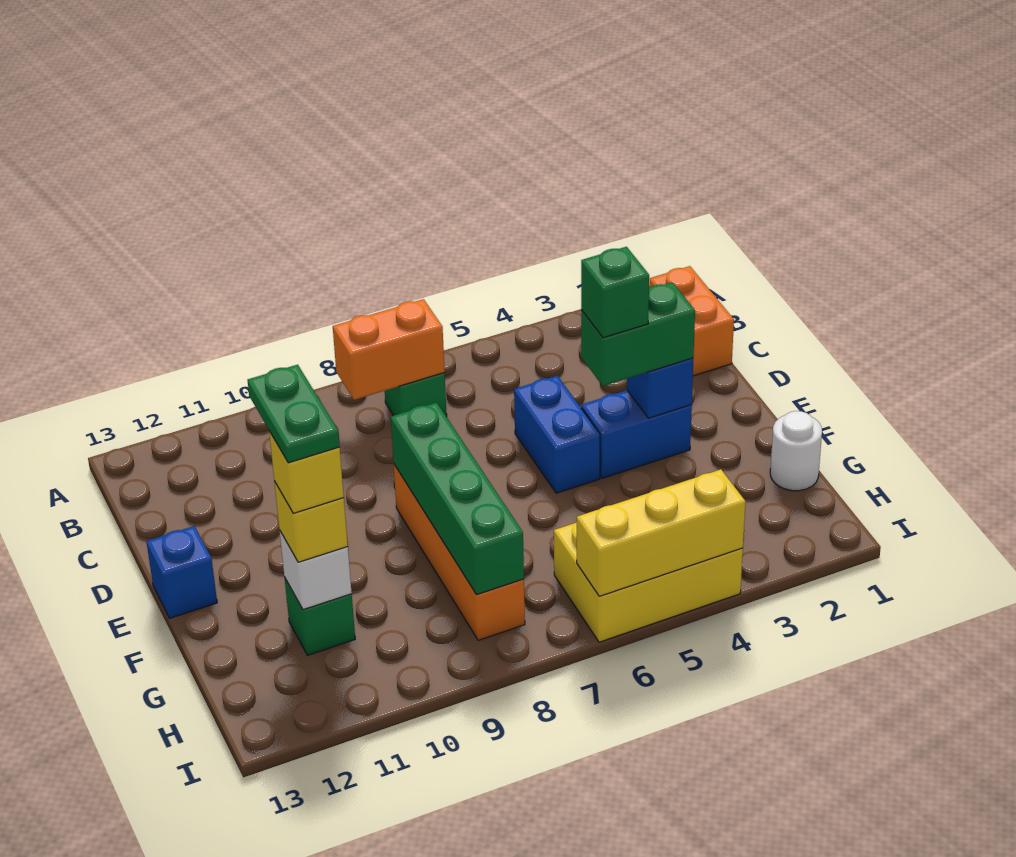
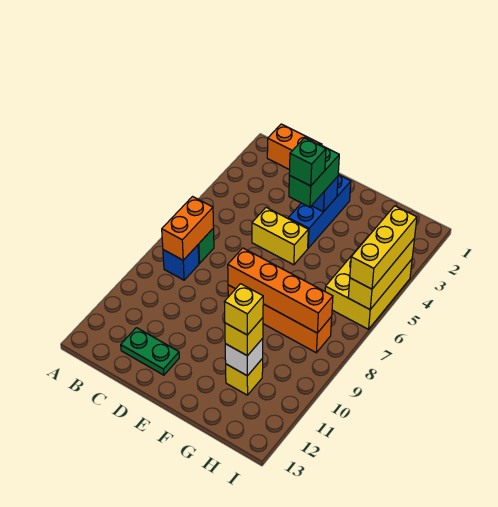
blue 1x2 brick [514,376,600,493] -> yellow 1x2 brick [252,207,308,265]
blue 1x2 brick [581,390,692,478] -> blue 1x3 brick [288,175,351,248]
green 1x4 brick [391,402,524,595] -> orange 1x4 brick [228,248,333,333]
blue 1x1 brick [146,526,217,618] -> blue 1x1 brick moved to [163,245,199,280]
green 1x2 plate [248,365,340,463] -> green 1x2 plate moved to [121,328,179,375]
white 1x1 round brick [770,411,822,491] -> none
green 1x1 brick [285,579,355,655] -> yellow 1x1 brick [226,359,263,395]
none -> yellow 1x3 brick [350,206,417,289]

